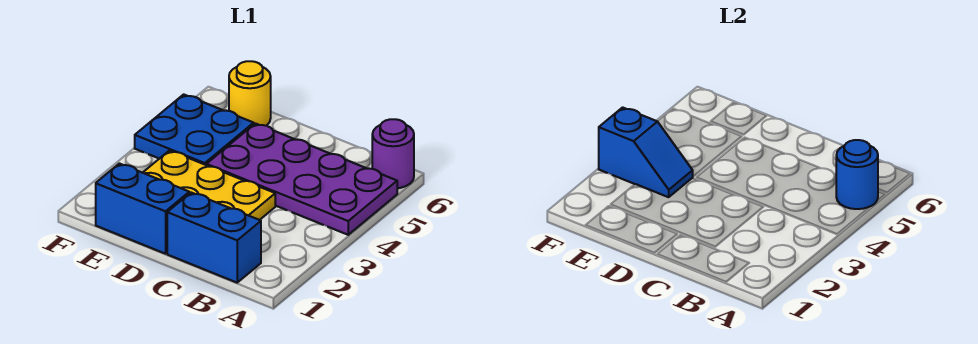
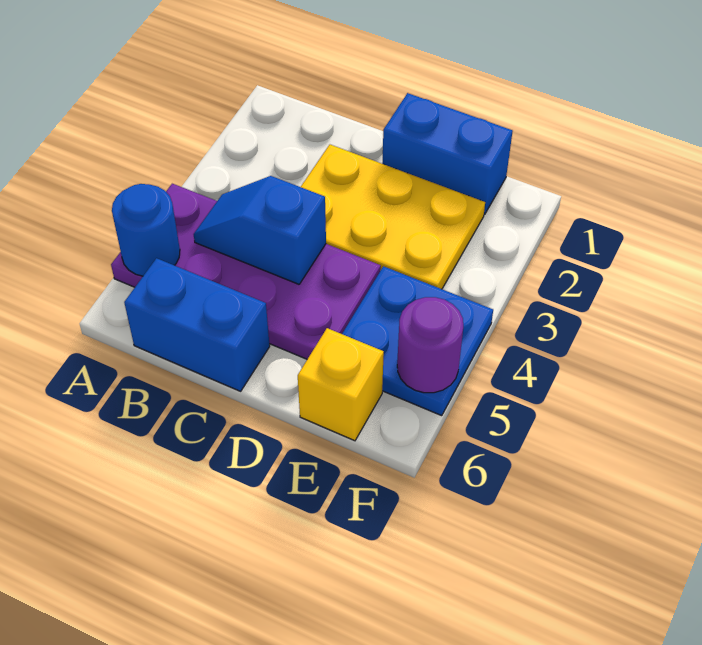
purple 1x1 round brick [372,119,414,188] -> purple 1x1 round brick moved to [397,297,463,393]
blue 1x2 brick [167,193,261,283] -> blue 1x2 brick moved to [124,258,270,391]
blue 1x2 slope [599,107,693,197] -> blue 1x2 slope moved to [194,176,326,284]
yellow 1x1 round brick [229,61,271,126] -> yellow 1x1 brick [298,328,384,441]

